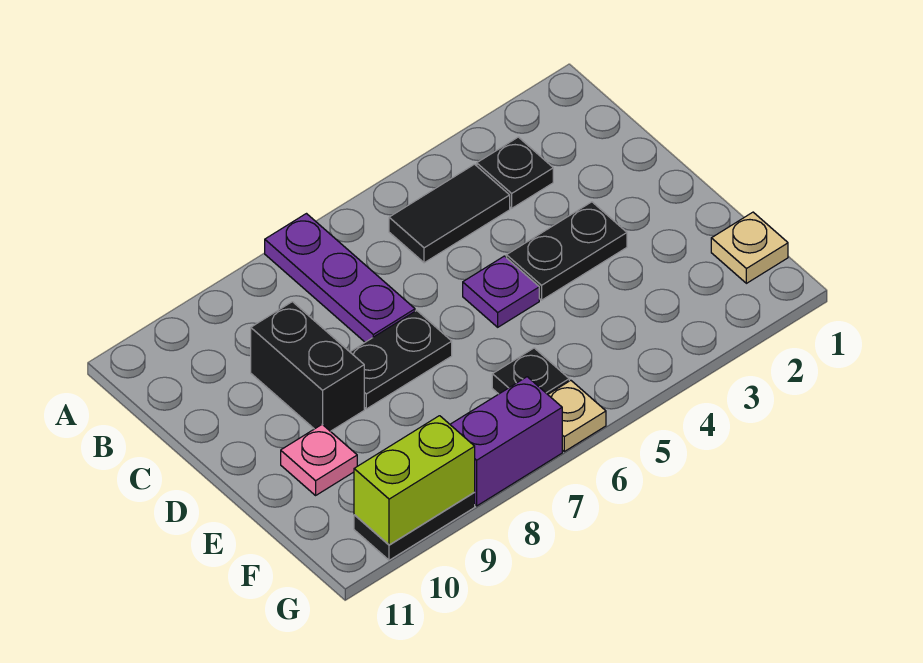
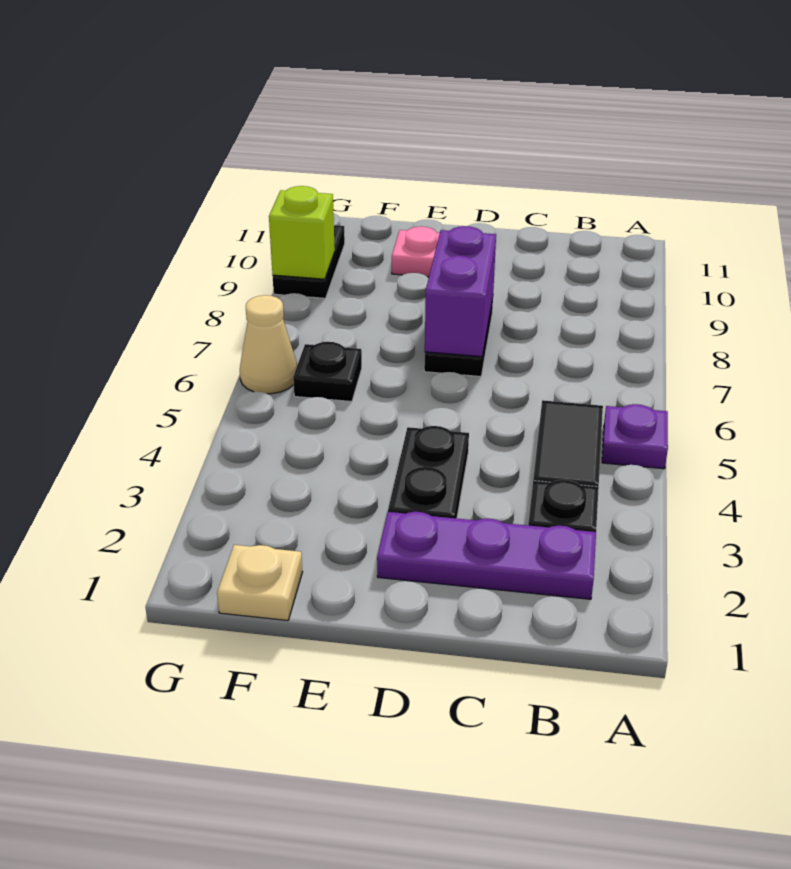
purple 1x3 plate [265,214,415,342] -> purple 1x3 plate moved to [377,512,596,599]
black 1x2 brick [251,302,364,431] -> none
purple 1x1 plate [463,256,539,327] -> purple 1x1 plate moved to [602,404,668,469]
tan 1x1 plate [548,380,606,451] -> tan 1x1 cone [240,295,297,394]
purple 1x2 brick [450,377,562,506] -> purple 1x2 brick moved to [425,226,496,357]
lime 1x2 brick [354,416,475,545] -> lime 1x1 brick [269,186,335,279]

